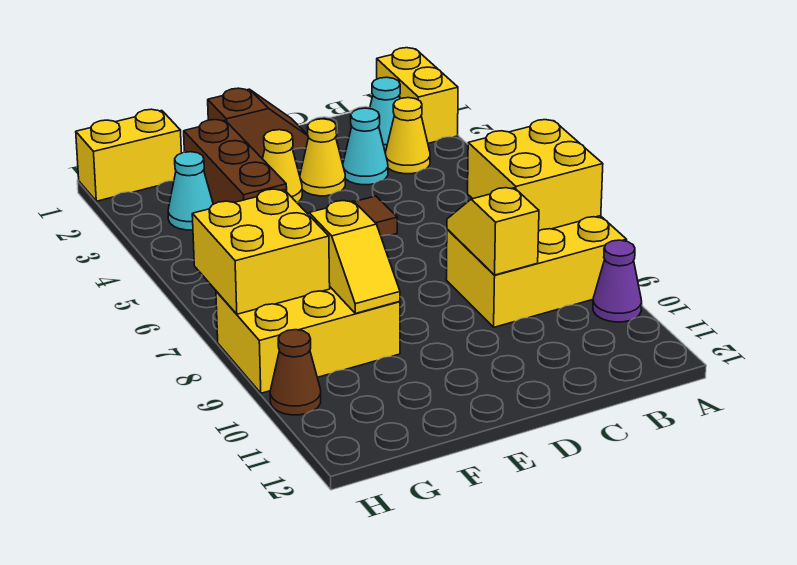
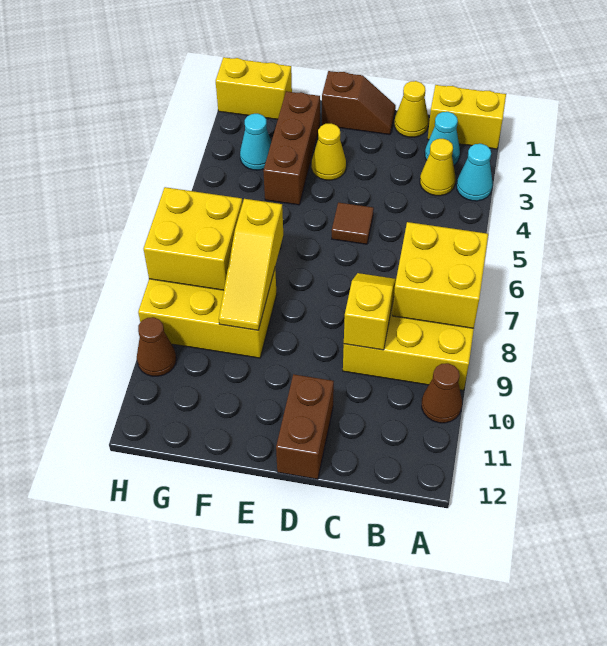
yellow 1x2 brick [377,48,458,143] -> yellow 1x2 brick turned to [428,85,506,149]
purple 1x1 cone [593,240,642,322] -> brown 1x1 cone [422,363,462,423]
cyan 1x1 cone [343,108,388,185] -> cyan 1x1 cone moved to [457,144,493,201]
yellow 1x1 cone [300,119,345,196] -> yellow 1x1 cone moved to [395,81,429,137]
none -> brown 1x2 brick [276,374,334,479]
yellow 1x2 slope [309,201,400,313] -> yellow 1x3 slope [219,199,283,330]

